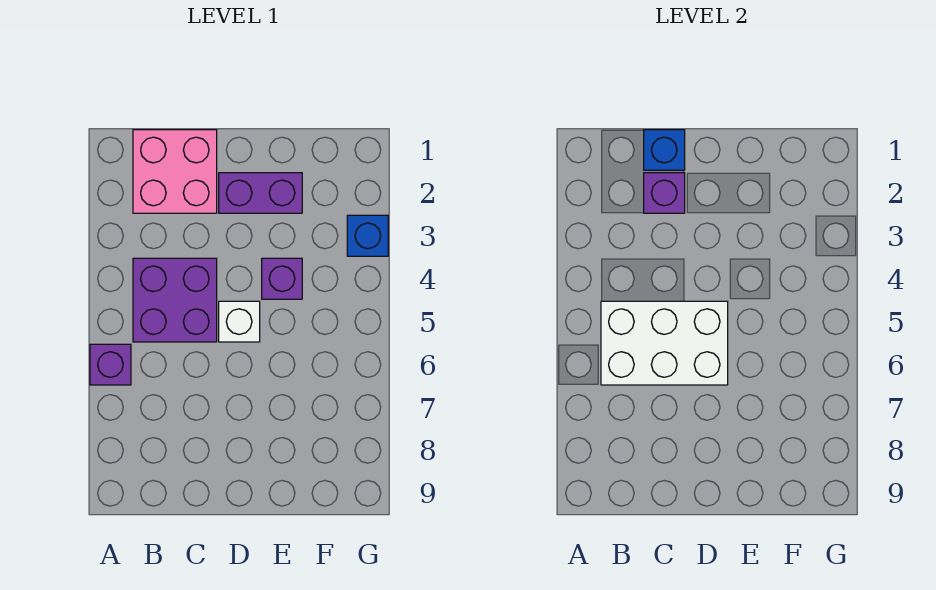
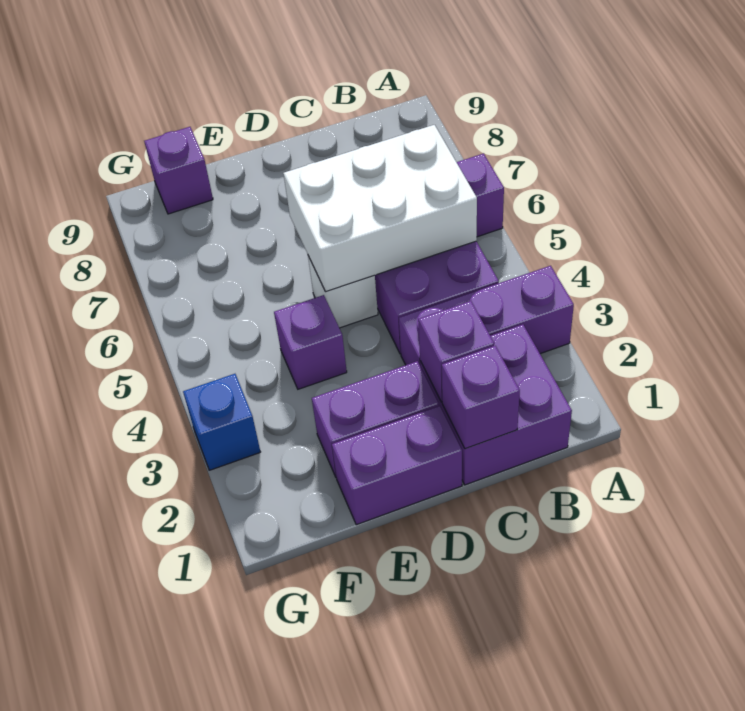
none -> purple 1x3 brick [399,266,574,365]
pink 2x2 brick [133,130,217,213] -> purple 2x2 brick [420,325,572,485]
blue 1x1 brick [644,130,685,170] -> purple 1x1 brick [442,346,520,449]
none -> purple 1x2 brick [332,406,462,525]
none -> purple 1x1 brick [144,127,213,214]

